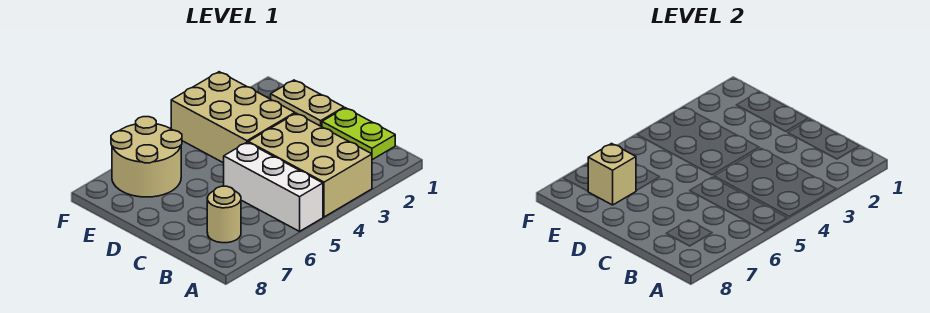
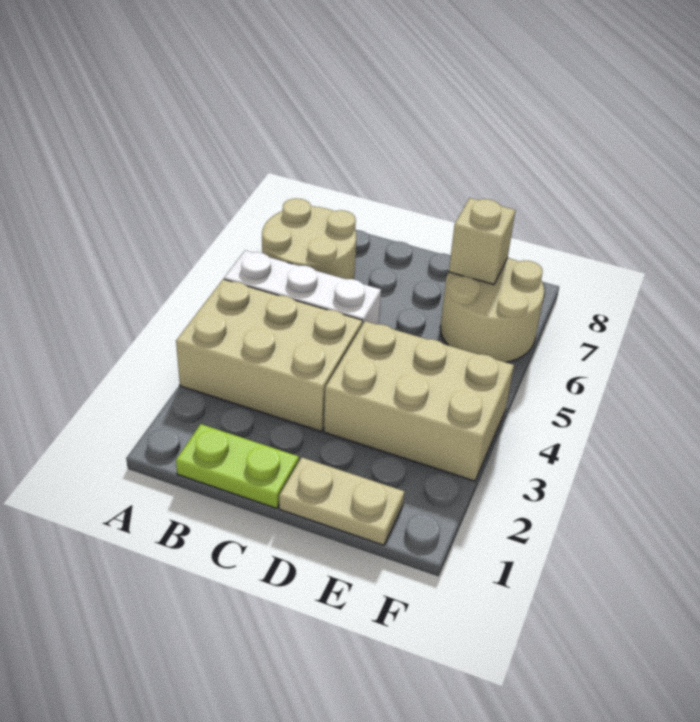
tan 1x1 round brick [207,186,241,243] -> tan 2x2 round brick [262,198,356,279]

